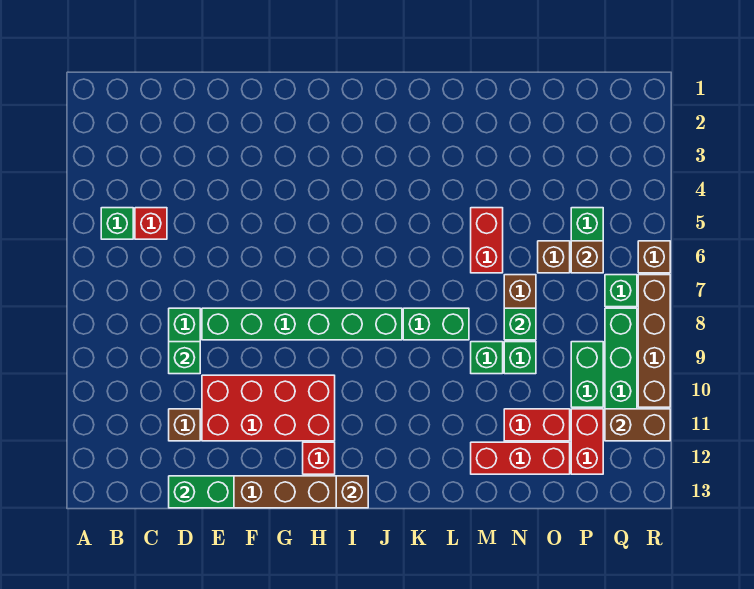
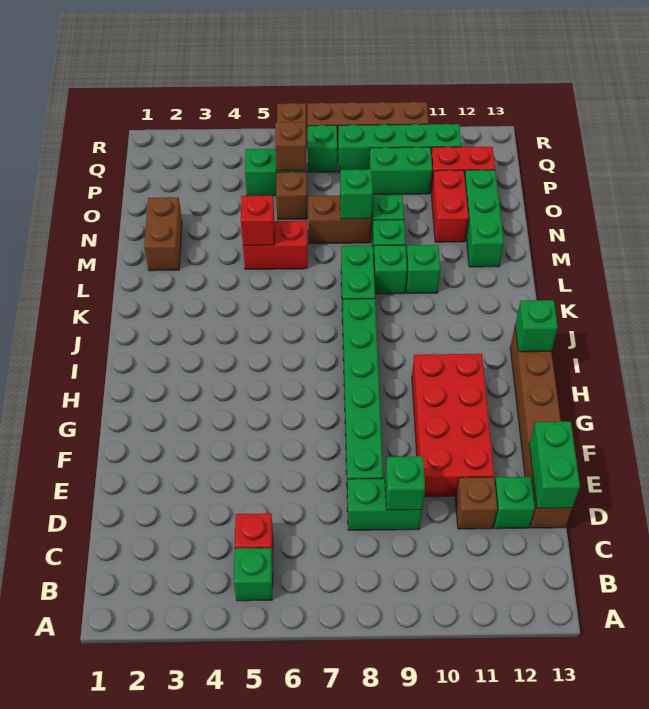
none -> green 1x1 brick [494,477,535,529]
red 1x1 brick [303,442,335,474] -> red 1x1 brick moved to [241,196,274,245]
brown 1x1 brick [336,476,368,508] -> green 1x1 brick [515,300,558,352]
none -> green 1x1 brick [373,245,407,294]
none -> green 1x1 brick [406,245,440,294]
red 1x3 brick [471,442,570,474] -> green 1x3 brick [465,170,504,267]
brown 1x2 brick [605,409,670,441] -> brown 1x2 brick moved to [144,197,182,271]

